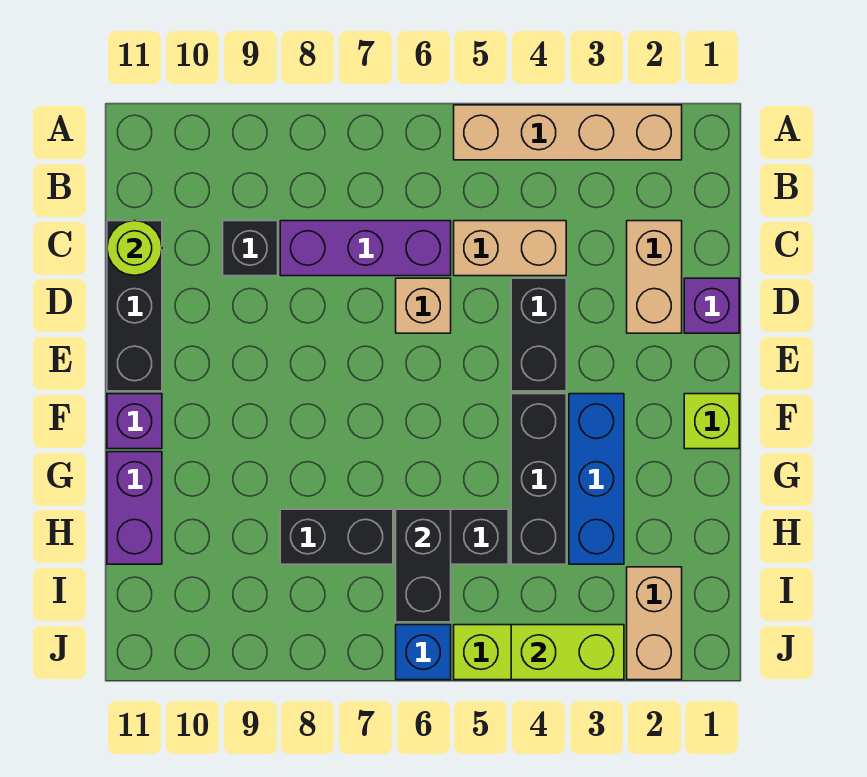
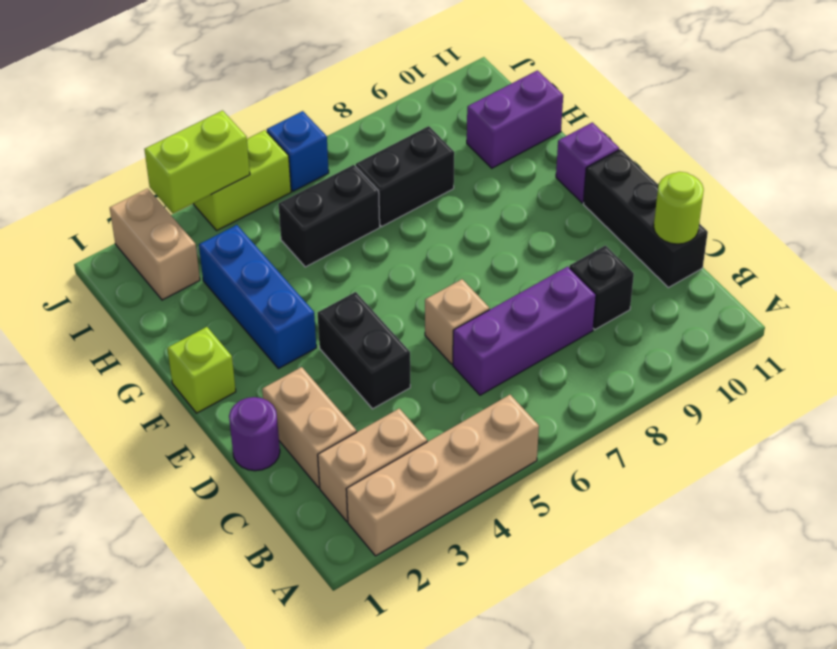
tan 1x2 brick [454,221,566,276] -> tan 1x2 brick moved to [318,408,427,521]
purple 1x1 brick [684,278,739,333] -> purple 1x1 round brick [229,397,280,471]
black 1x3 brick [511,394,566,564] -> none
purple 1x2 brick [107,452,162,564] -> purple 1x2 brick turned to [467,70,563,168]
black 1x2 brick [396,509,451,622] -> none

